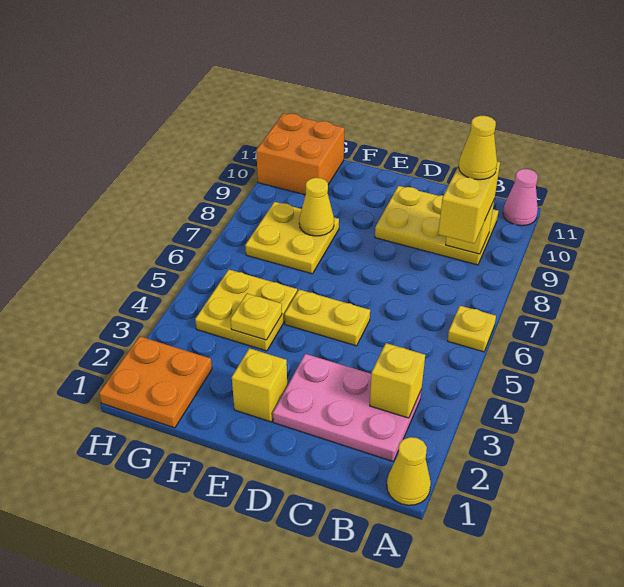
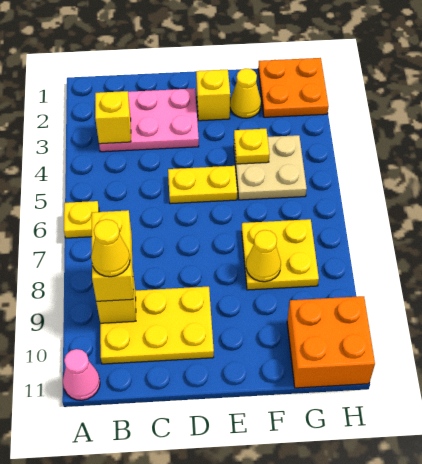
yellow 1x1 cone [387,437,431,505] -> yellow 1x1 cone moved to [230,68,261,118]
yellow 2x2 plate [195,270,297,351] -> tan 2x2 plate [234,135,307,200]

